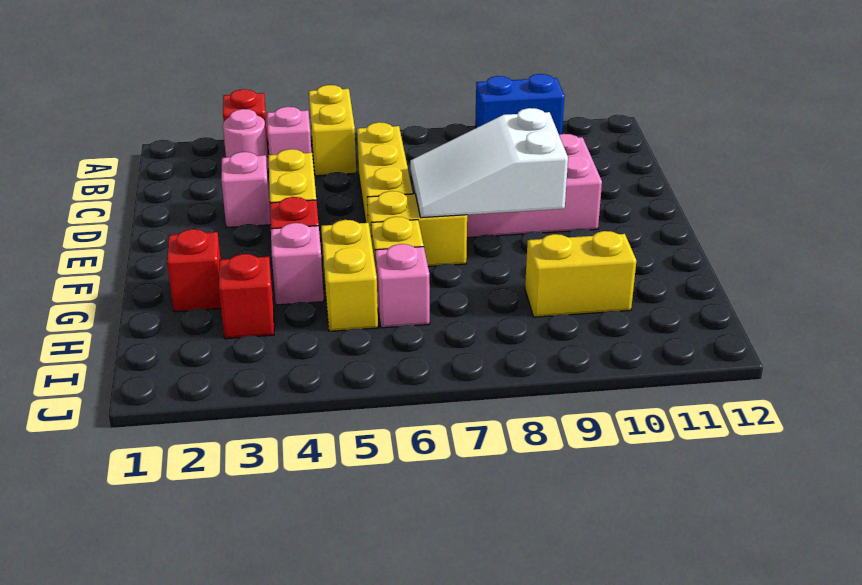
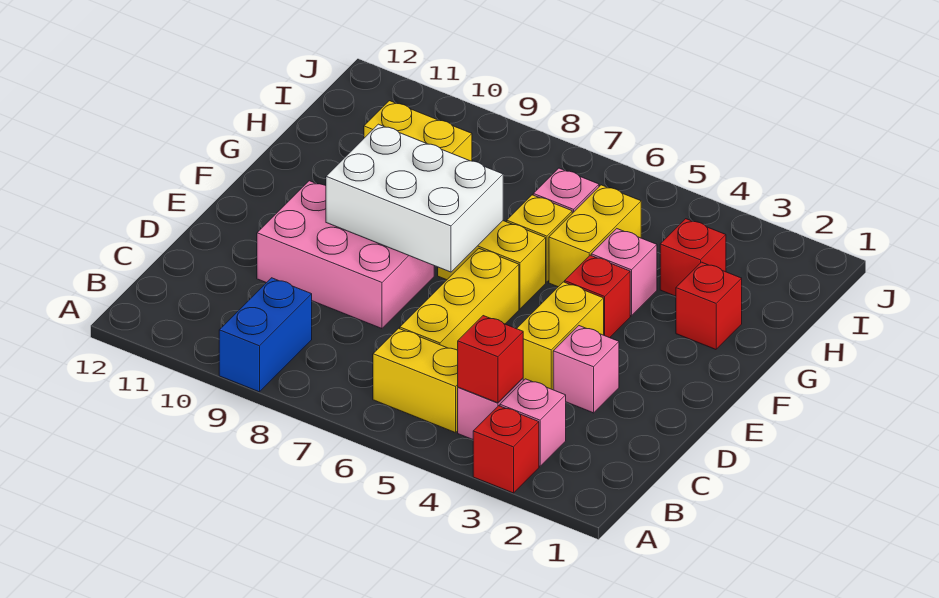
yellow 1x2 brick [309,85,356,176] -> yellow 1x2 brick turned to [373,328,458,433]
blue 1x2 brick [475,74,564,135] -> blue 1x2 brick turned to [219,278,312,392]
pink 1x1 round brick [223,109,269,172] -> pink 1x1 brick [500,379,566,466]
none -> red 1x1 brick [458,316,523,403]
white 2x3 slope [410,108,568,218] -> white 2x3 brick [326,124,503,272]

